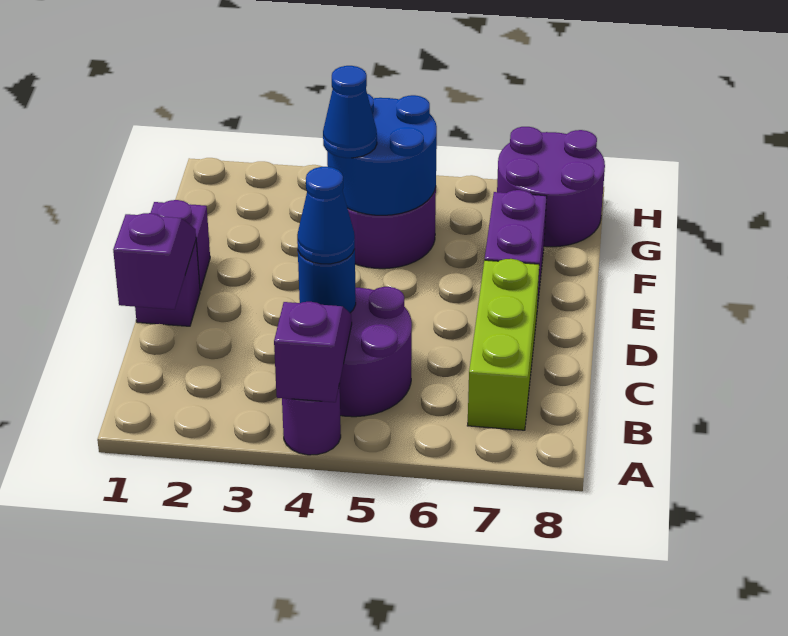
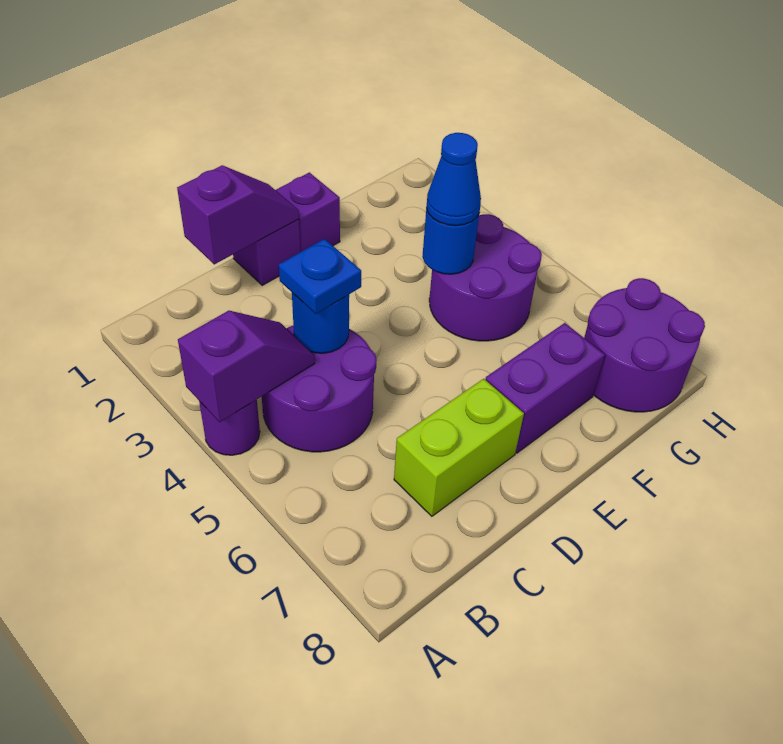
lime 1x3 brick [468,259,539,430] -> lime 1x2 brick [394,379,524,516]
blue 1x1 cone [297,167,355,264] -> blue 1x1 plate [279,239,361,314]
blue 2x2 round brick [327,94,437,215] -> blue 1x1 round brick [422,209,479,274]

